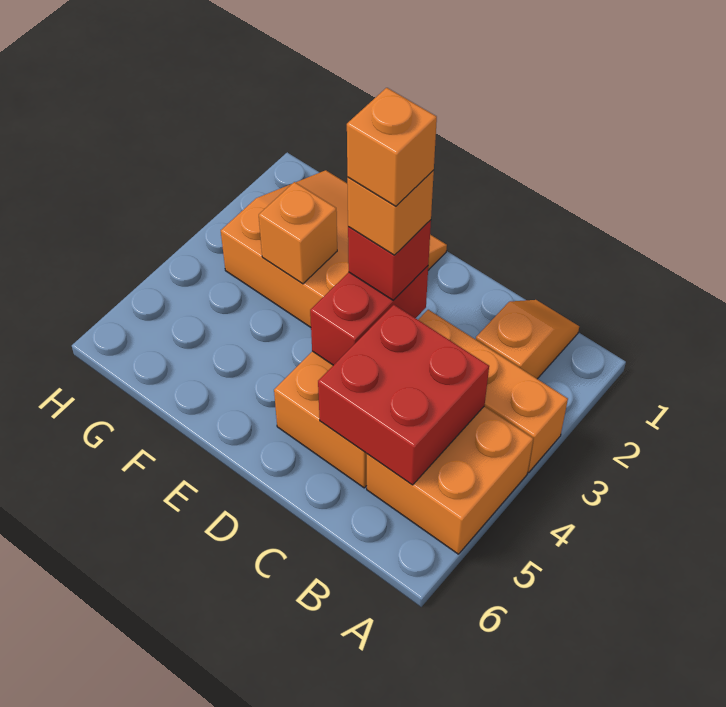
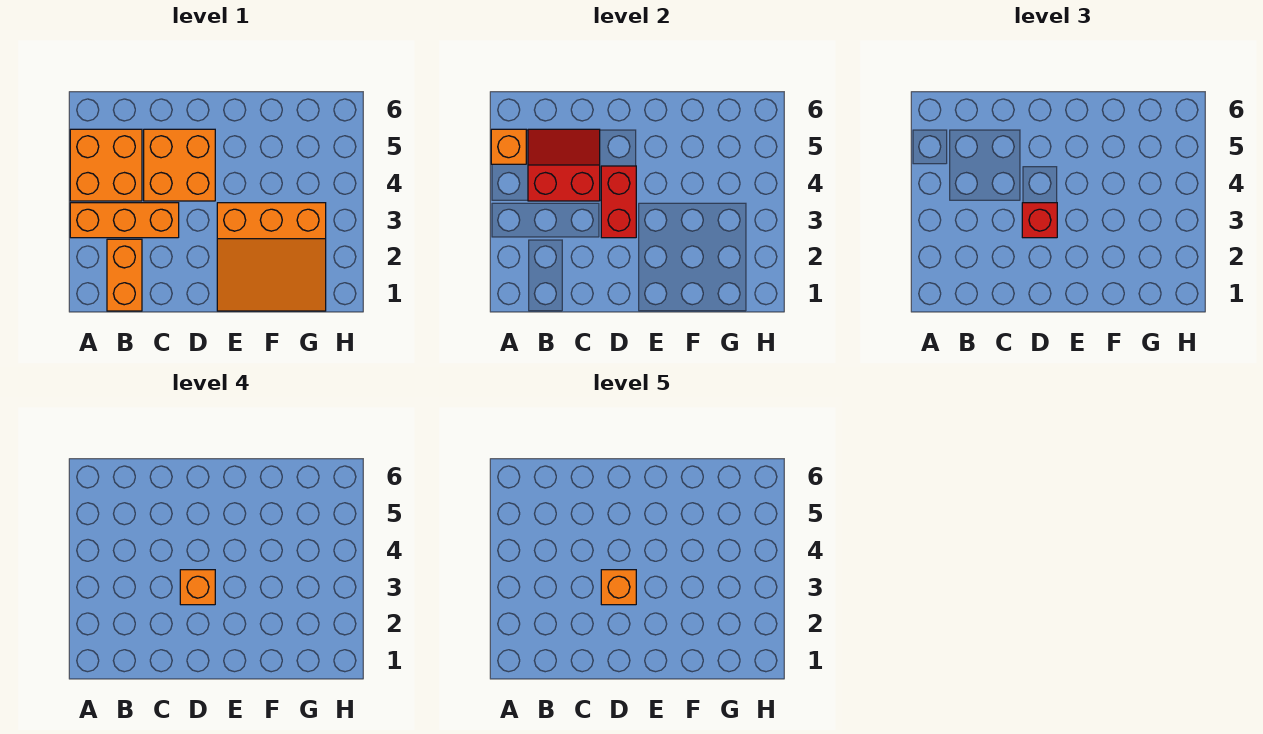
orange 1x2 slope [476,300,579,379] -> orange 1x2 brick [107,239,142,311]
red 2x2 brick [318,305,489,485] -> red 2x2 slope [528,129,600,201]
orange 1x1 brick [259,182,337,284] -> orange 1x1 brick moved to [491,129,526,164]

